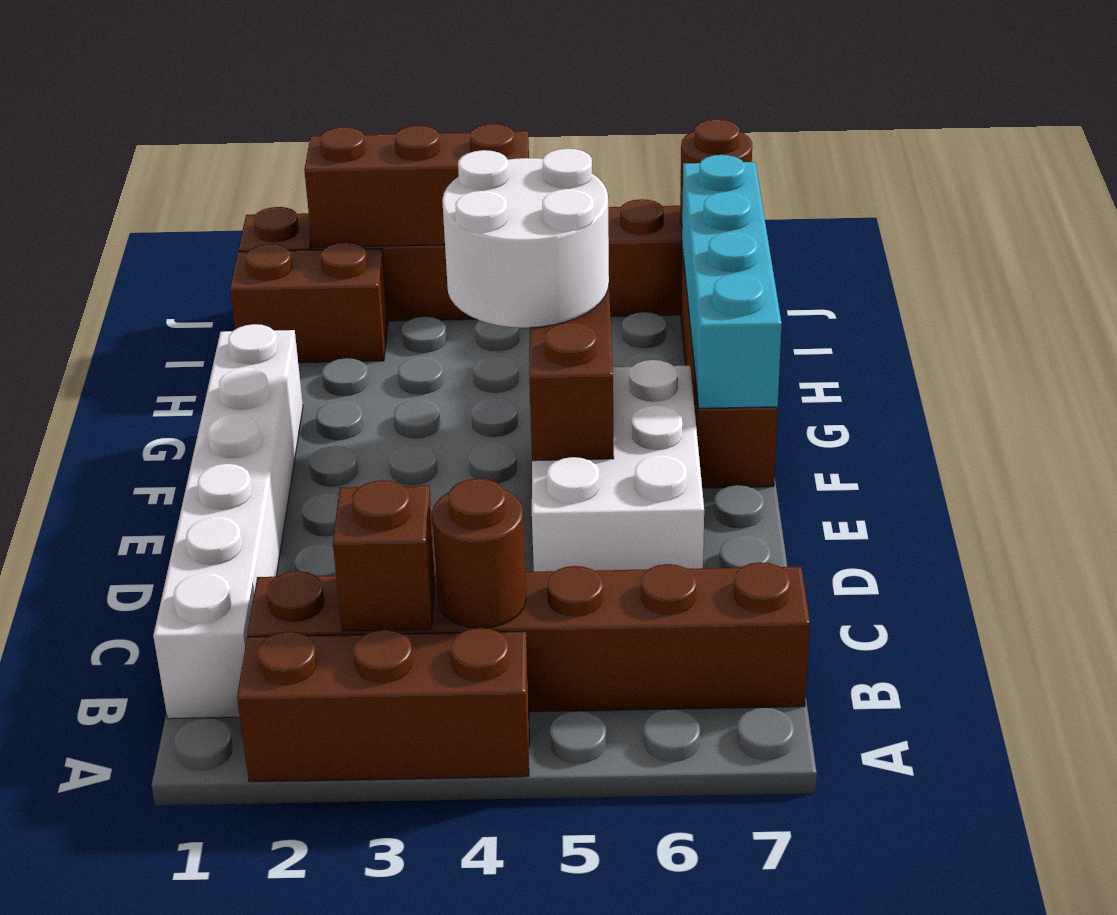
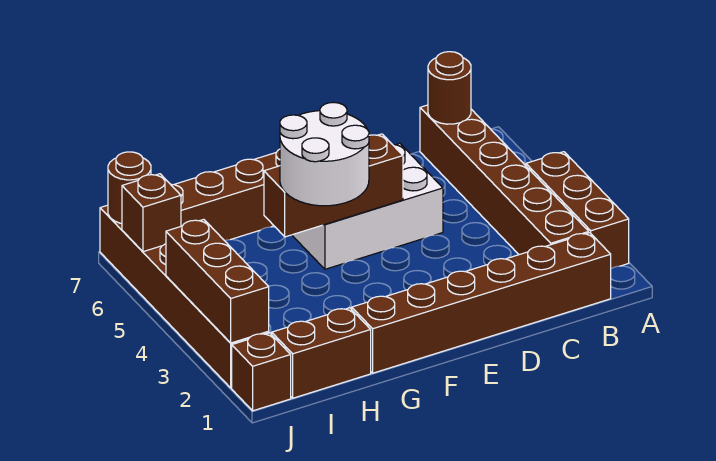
white 1x6 brick [153,324,303,719] -> brown 1x6 brick [352,233,611,373]
brown 1x1 brick [333,480,435,631] -> brown 1x1 brick moved to [122,174,181,252]
brown 1x1 round brick [432,479,527,628] -> brown 1x1 round brick moved to [428,52,471,124]
cyan 1x4 brick [682,155,782,408] -> none
brown 1x2 brick [230,242,388,363] -> brown 1x2 brick turned to [272,308,371,398]

